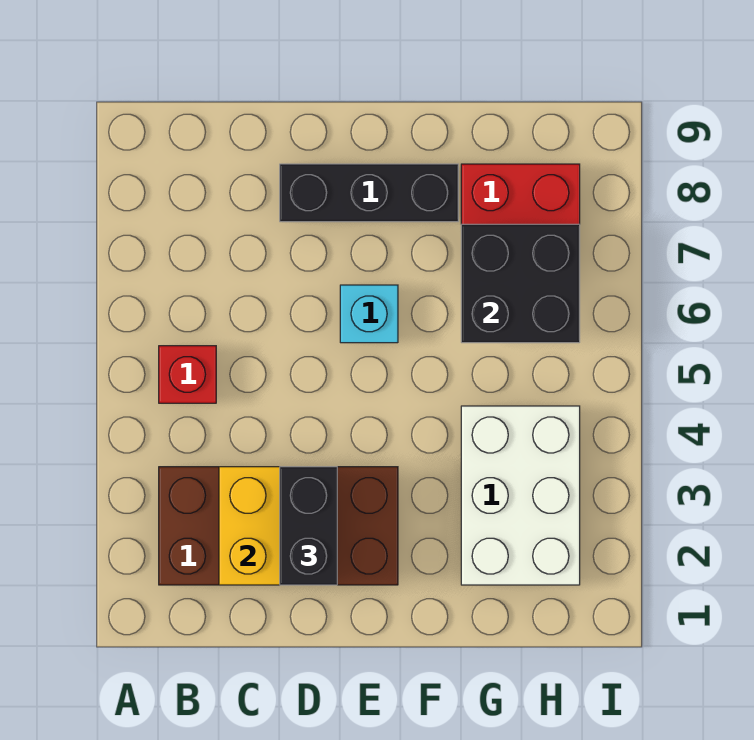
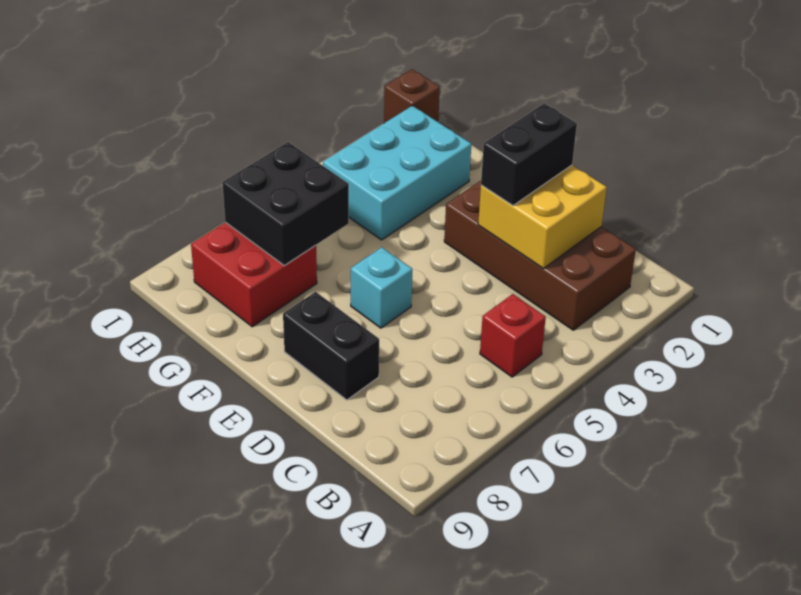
black 1x3 brick [280,164,458,222] -> black 1x2 brick [283,292,379,400]
white 2x3 brick [461,406,580,585] -> cyan 2x3 brick [323,106,471,240]
none -> brown 1x1 brick [384,69,440,123]

